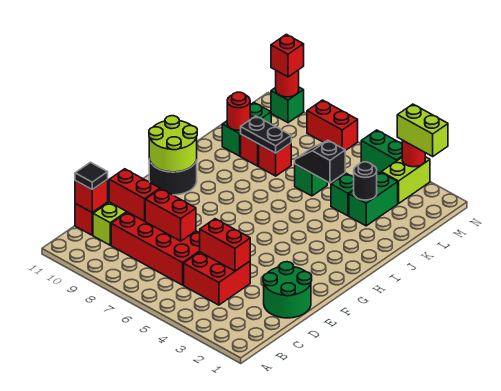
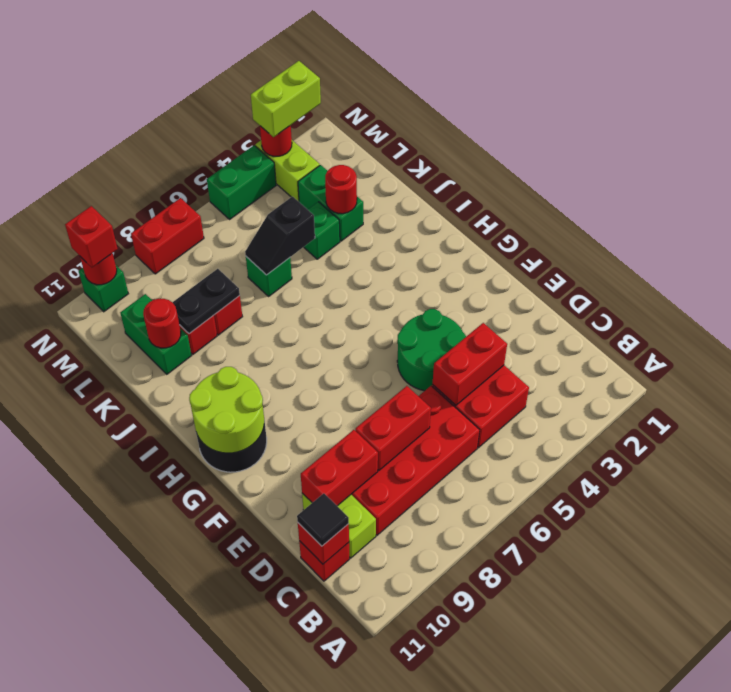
green 2x2 round brick [263,262,312,318] -> green 2x2 round brick moved to [397,309,466,391]
black 1x1 round brick [354,162,377,200] -> red 1x1 round brick [325,165,357,214]

